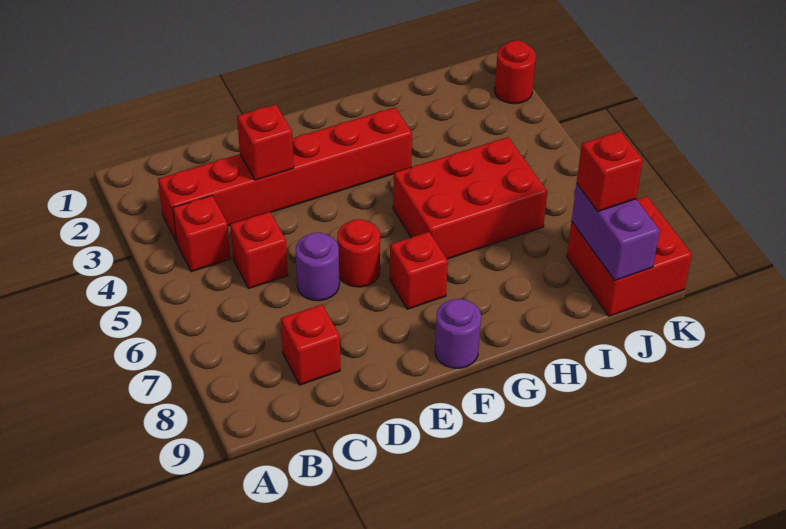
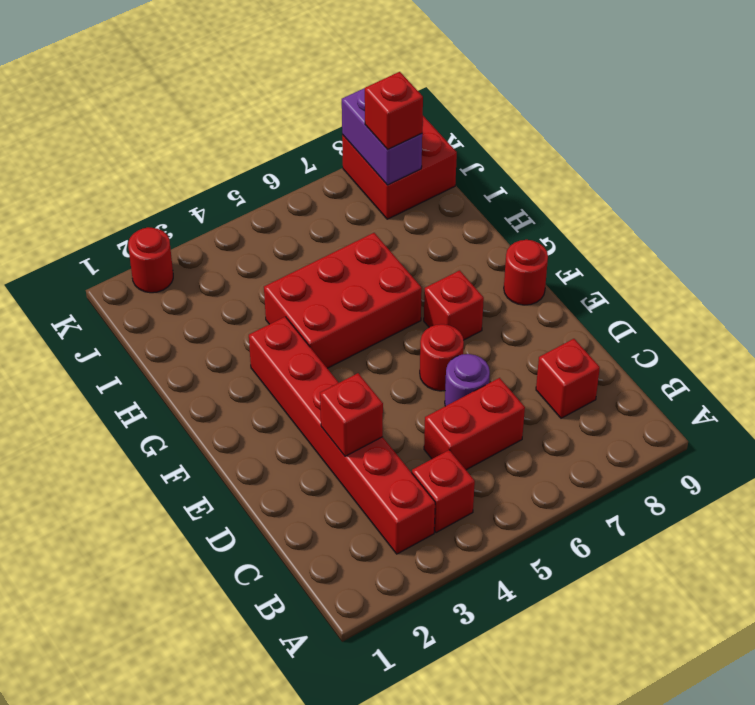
red 1x1 brick [230,212,288,288] -> red 1x2 brick [424,378,525,470]
purple 1x1 round brick [435,299,481,368] -> red 1x1 round brick [504,240,548,305]
red 2x3 brick [393,137,547,259] -> red 2x3 brick turned to [264,233,422,368]
purple 1x2 brick [572,184,660,280] -> purple 1x2 brick turned to [342,88,422,185]

